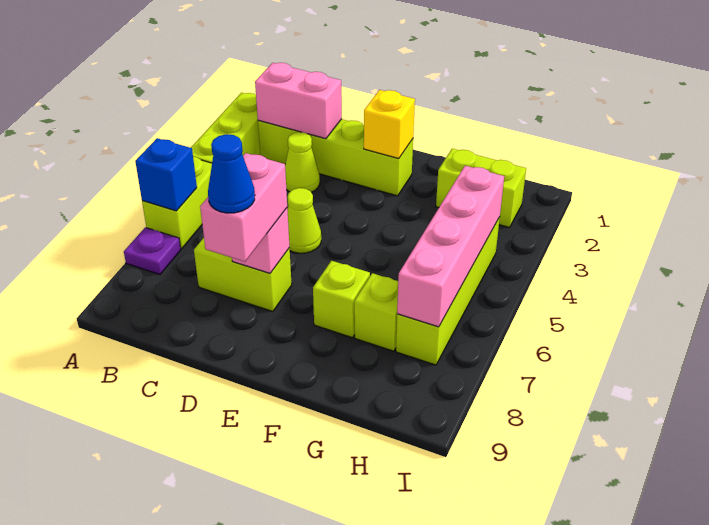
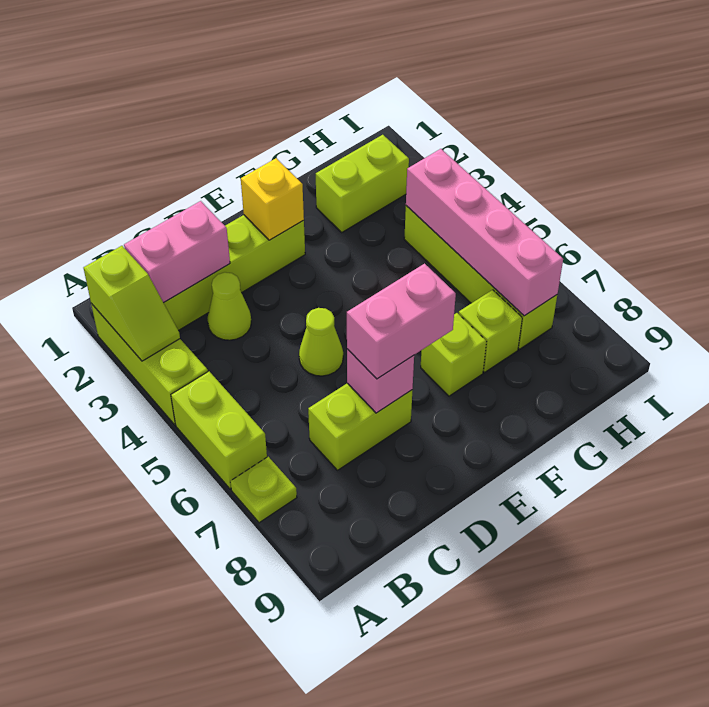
none -> lime 1x2 slope [83,246,180,361]
blue 1x1 brick [135,138,197,211] -> none
purple 1x1 plate [124,227,181,274] -> lime 1x1 plate [230,457,297,523]
pink 1x2 brick [200,153,287,262] -> pink 1x2 brick turned to [347,264,456,379]
blue 1x1 cone [208,134,255,213] -> none

